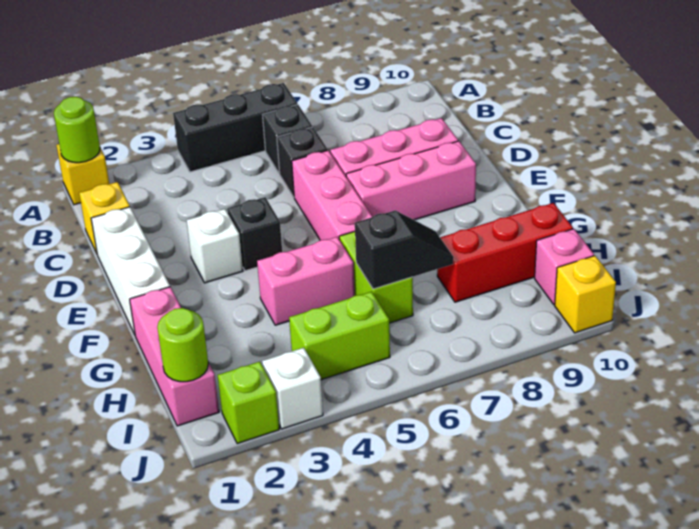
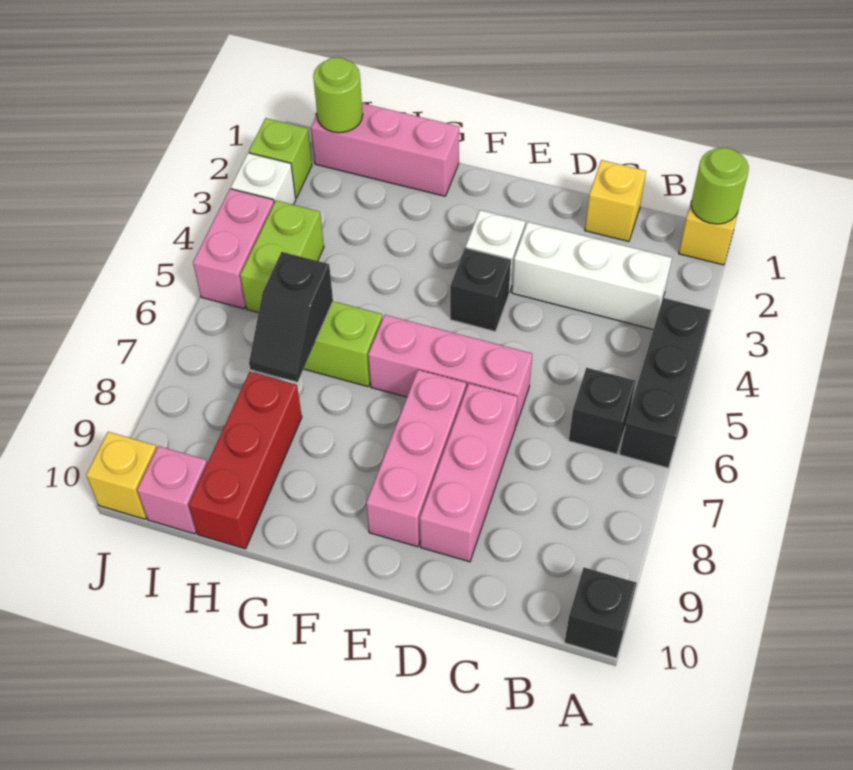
black 1x1 brick [277,127,328,197] -> black 1x1 brick moved to [564,568,637,658]
white 1x3 brick [91,207,170,334] -> white 1x3 brick moved to [512,222,672,329]
pink 1x2 brick [257,237,355,325] -> pink 1x2 brick moved to [193,189,274,309]

